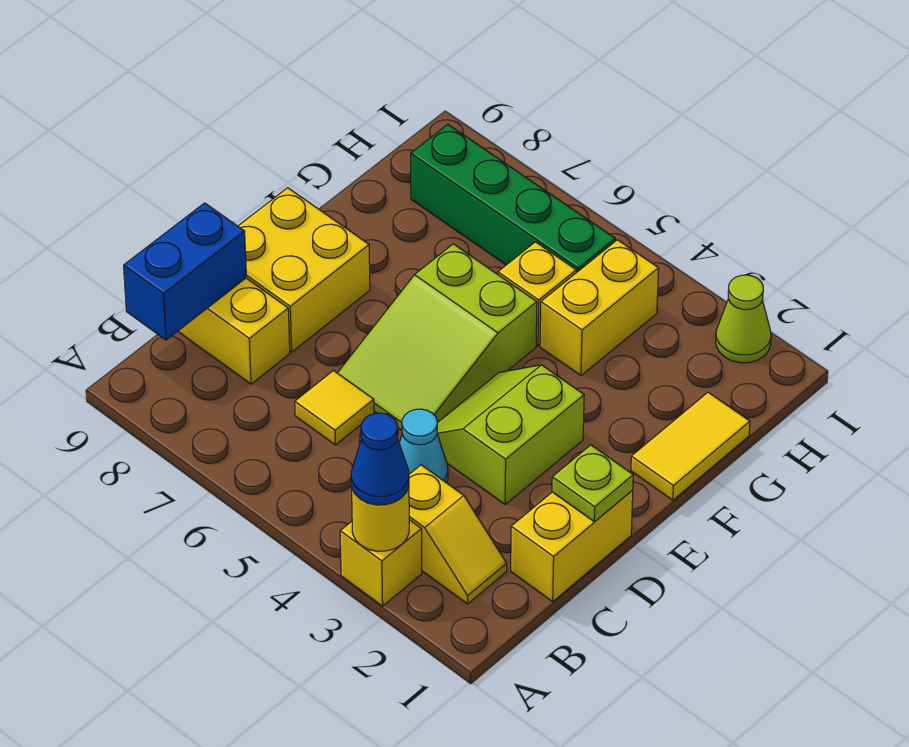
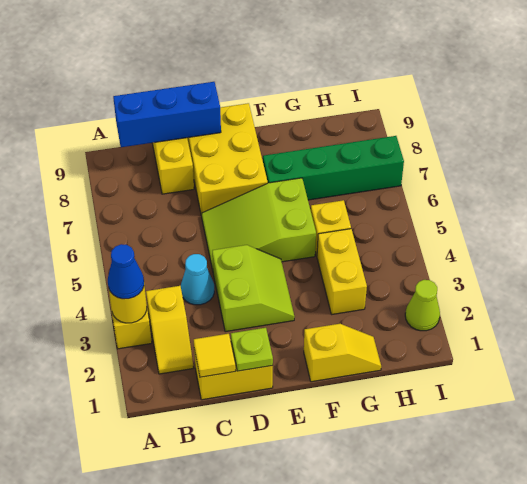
blue 1x2 brick [124,203,246,340] -> blue 1x3 brick [113,82,221,147]
yellow 1x1 tile [295,371,374,445] -> yellow 1x1 tile moved to [194,334,236,377]
lime 2x2 slope [437,365,584,505] -> lime 2x2 slope turned to [212,245,295,332]
yellow 2x2 brick [238,188,370,352] -> yellow 2x3 brick [187,103,268,216]
yellow 1x2 tile [631,392,750,500] -> yellow 1x2 slope [304,324,381,382]
yellow 1x2 brick [540,240,659,376] -> yellow 1x2 brick turned to [317,229,367,314]
green 1x4 brick [411,124,615,273] -> green 1x4 brick turned to [263,136,404,200]

